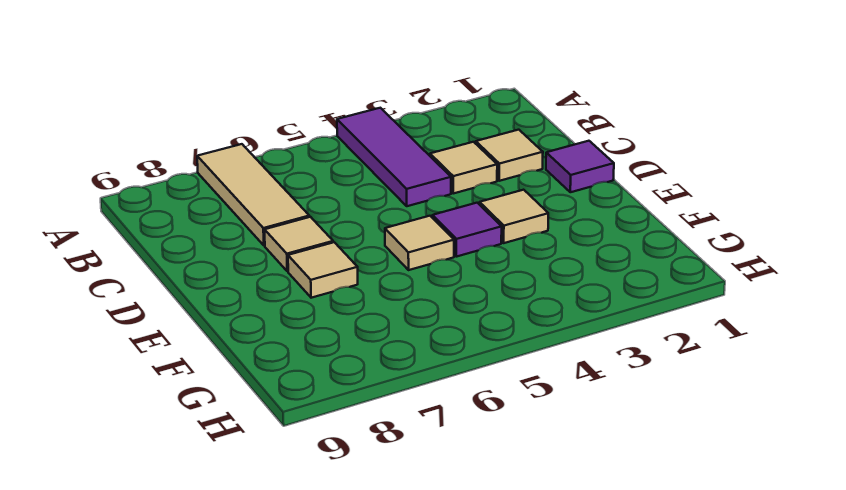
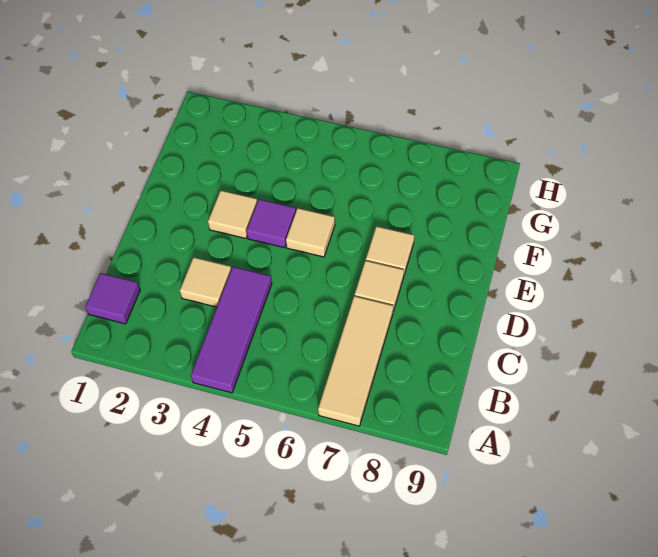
tan 1x1 tile [476,130,543,181] -> none
purple 1x1 tile [546,141,614,192] -> purple 1x1 tile moved to [85,273,140,324]

